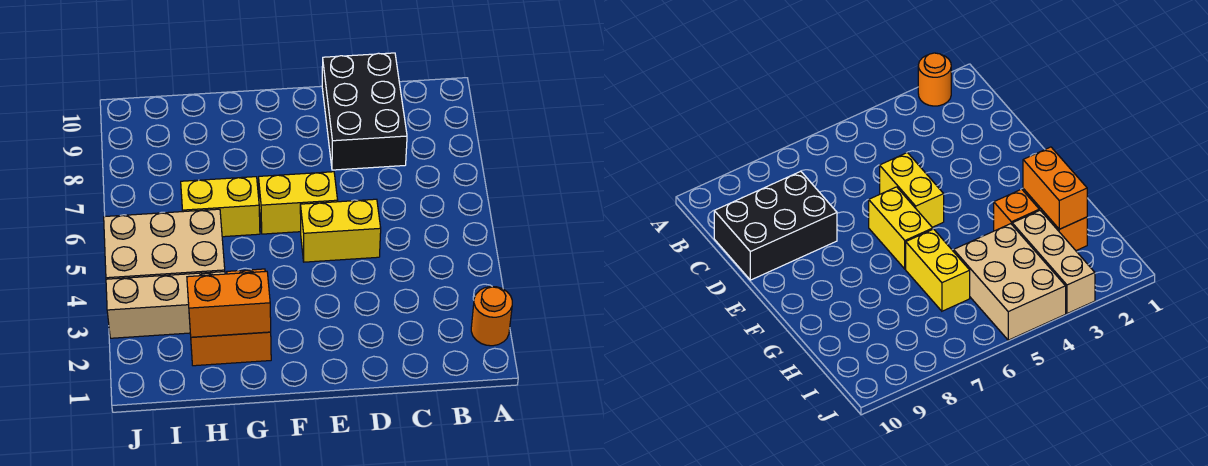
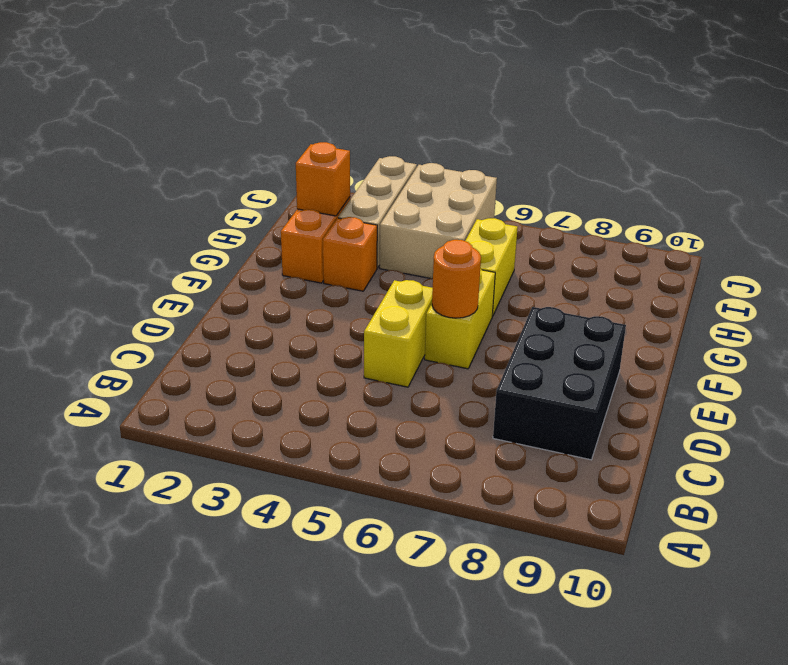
orange 1x1 round brick [471,287,512,346] -> orange 1x1 round brick moved to [432,240,481,318]
black 2x3 brick [322,53,407,170] -> black 2x3 brick turned to [493,307,626,460]
orange 1x2 brick [187,271,271,337] -> orange 1x1 brick [296,142,350,216]

